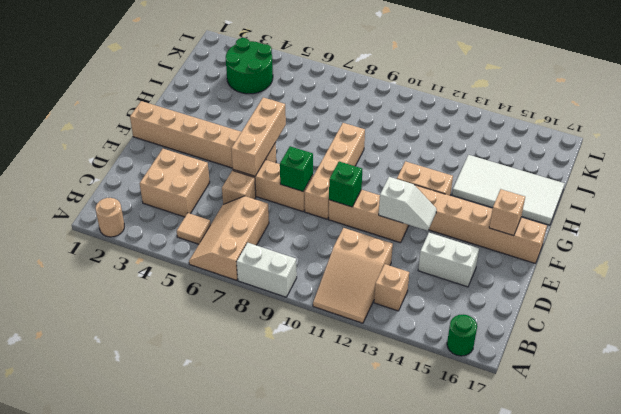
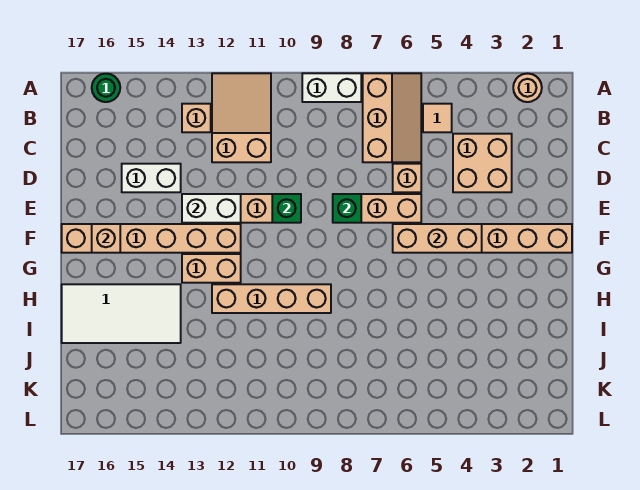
tan 1x3 brick [231,97,286,176] -> tan 1x3 brick turned to [393,224,482,253]
tan 1x4 brick [305,123,365,219] -> tan 1x4 brick turned to [212,284,331,313]
white 1x2 slope [379,177,437,231] -> white 1x2 brick [182,194,241,223]
green 2x2 round brick [226,38,273,94] -> none

